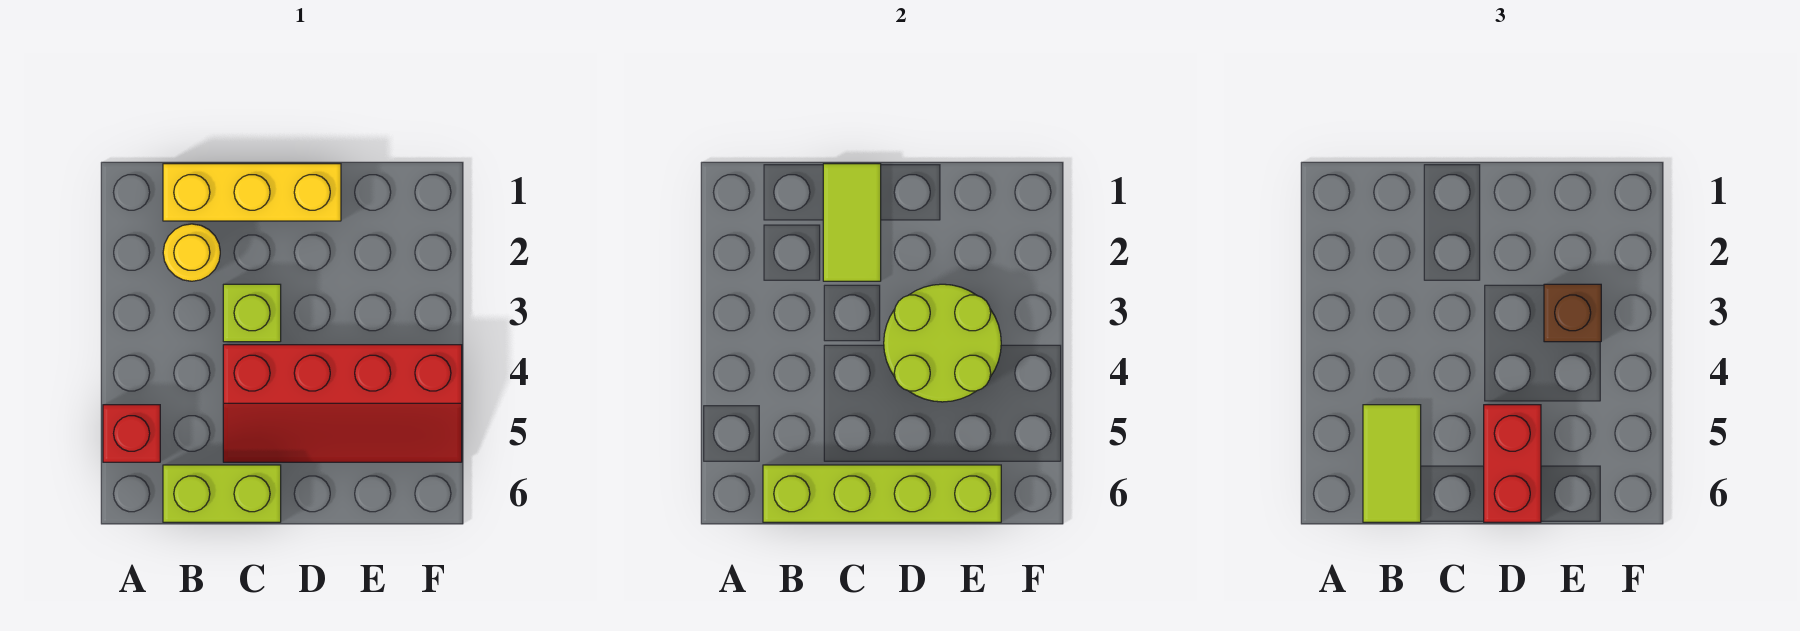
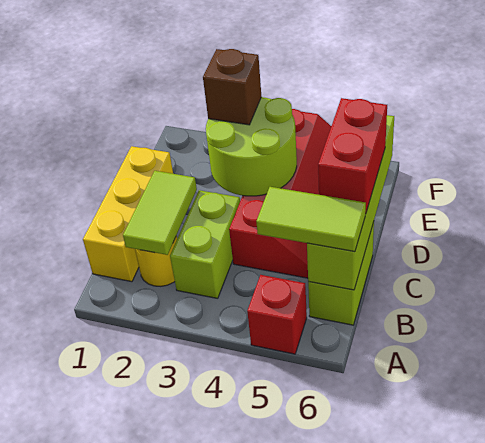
lime 1x2 tile [823,164,881,281] -> lime 1x2 tile turned to [123,171,197,255]
lime 1x1 brick [223,284,281,342] -> lime 1x2 brick [170,190,240,298]
red 1x2 brick [1484,405,1541,522] -> red 1x2 brick turned to [318,98,387,214]

